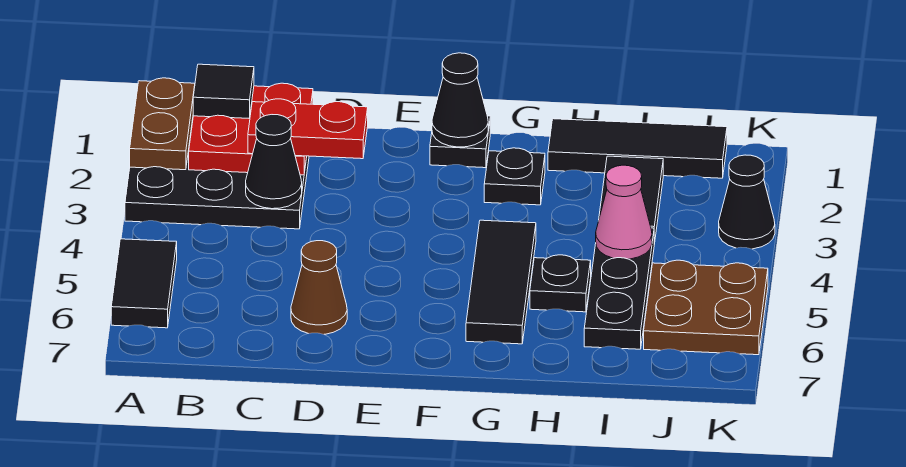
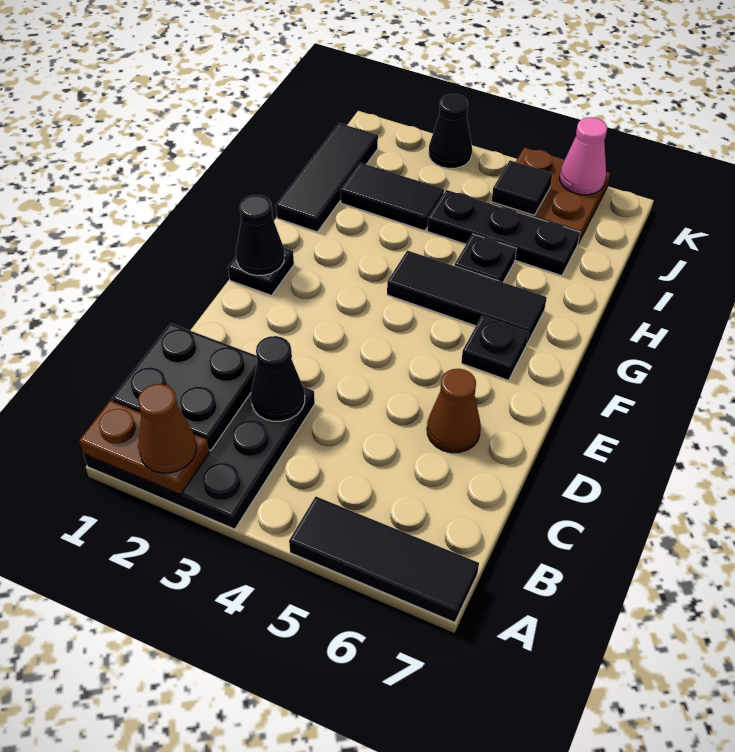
none -> brown 1x1 cone [138,384,197,473]
black 1x2 tile [111,239,177,328] -> black 1x3 tile [289,497,479,623]
red 2x2 plate [189,83,313,175] -> black 2x2 plate [112,323,258,451]
black 1x1 tile [193,64,254,118] -> black 1x1 tile moved to [492,160,553,215]
red 1x2 plate [248,99,368,159] -> none
black 1x1 plate [484,148,545,205] -> black 1x1 plate moved to [461,316,529,380]
pink 1x1 cone [596,165,652,259] -> pink 1x1 cone moved to [559,117,607,195]

